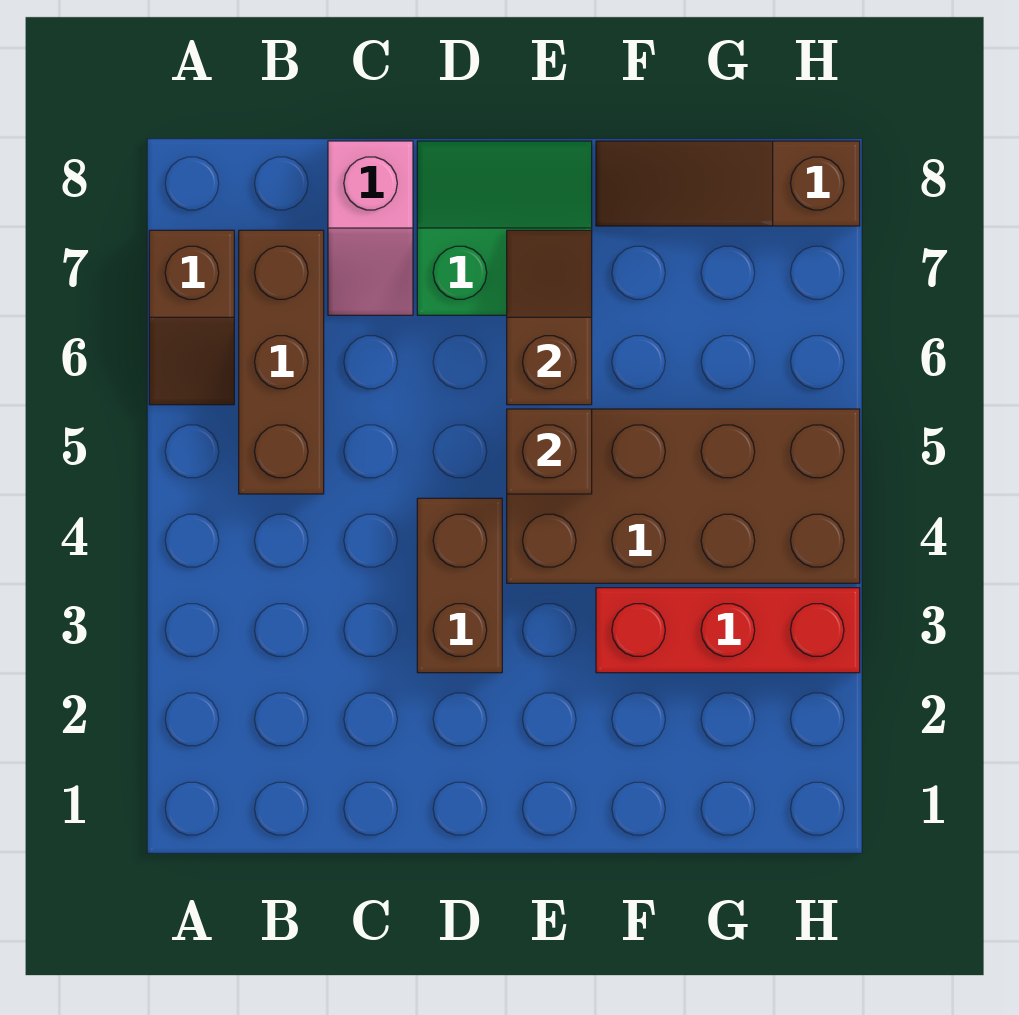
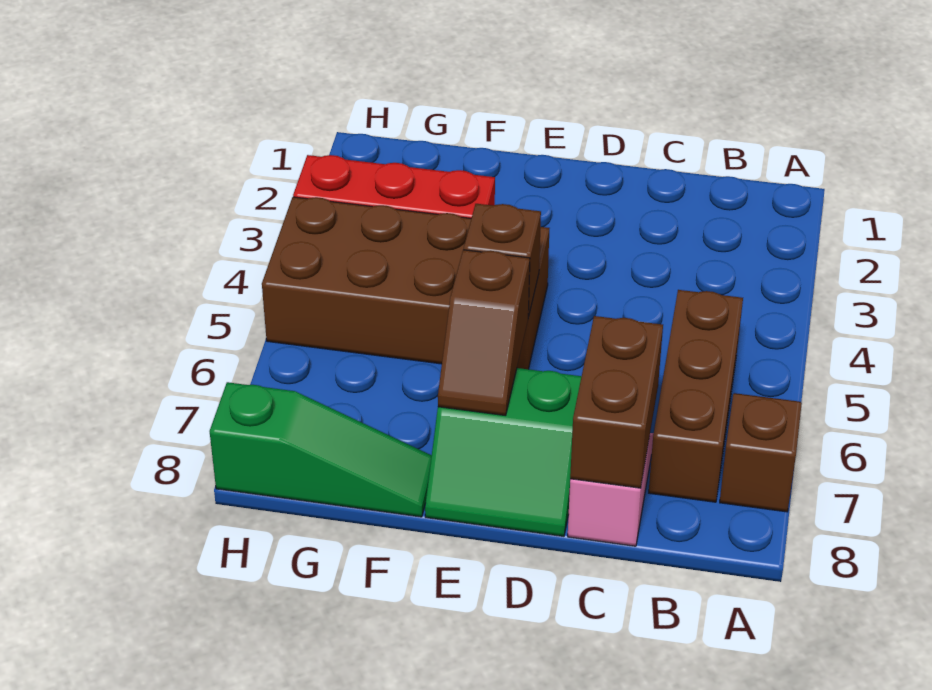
brown 1x2 brick [417,498,502,673] -> brown 1x2 brick moved to [570,316,663,488]
brown 1x3 slope [596,141,860,226] -> green 1x3 slope [210,382,432,517]

